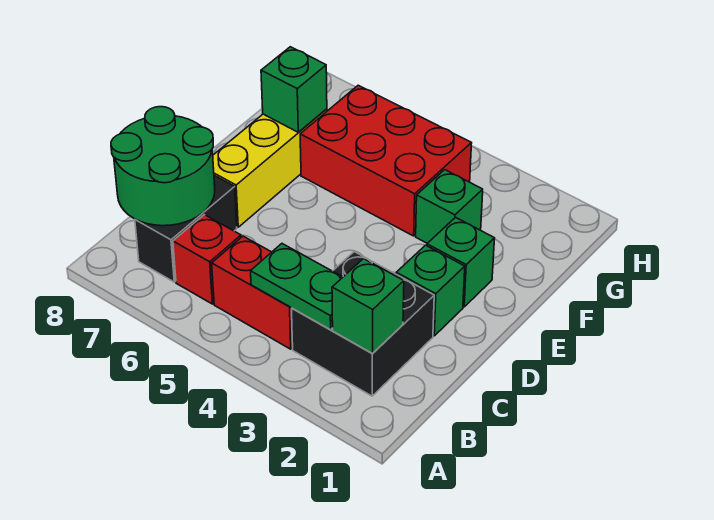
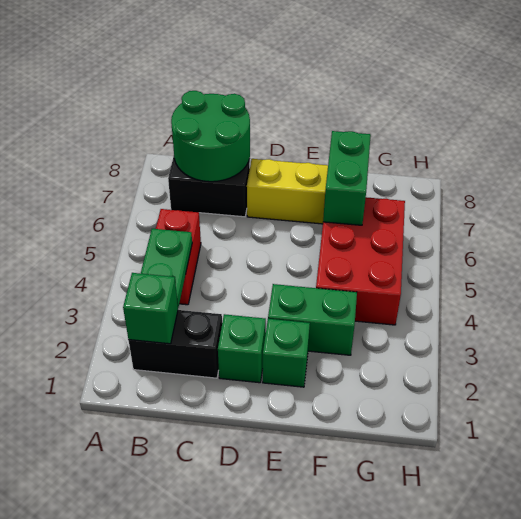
black 2x2 brick [292,252,434,396] -> black 1x2 brick [129,310,222,378]
red 1x1 brick [173,215,241,304] -> none
green 1x1 brick [416,170,483,243] -> green 1x2 brick [268,284,357,355]
green 1x1 brick [261,47,327,132] -> green 1x2 brick [323,131,371,225]

